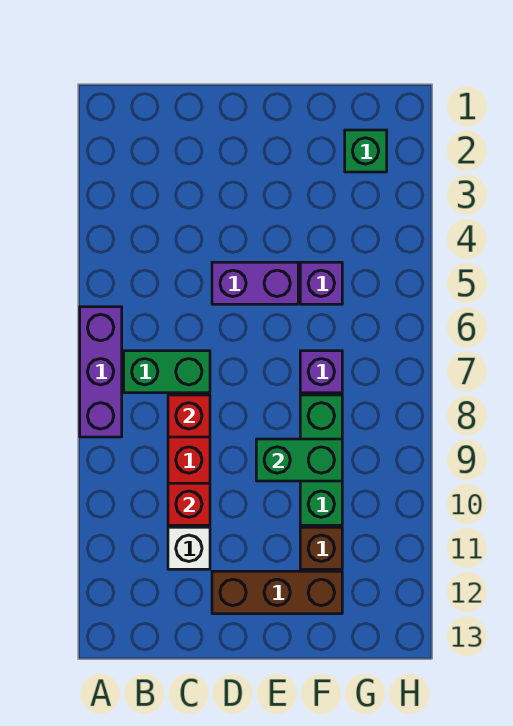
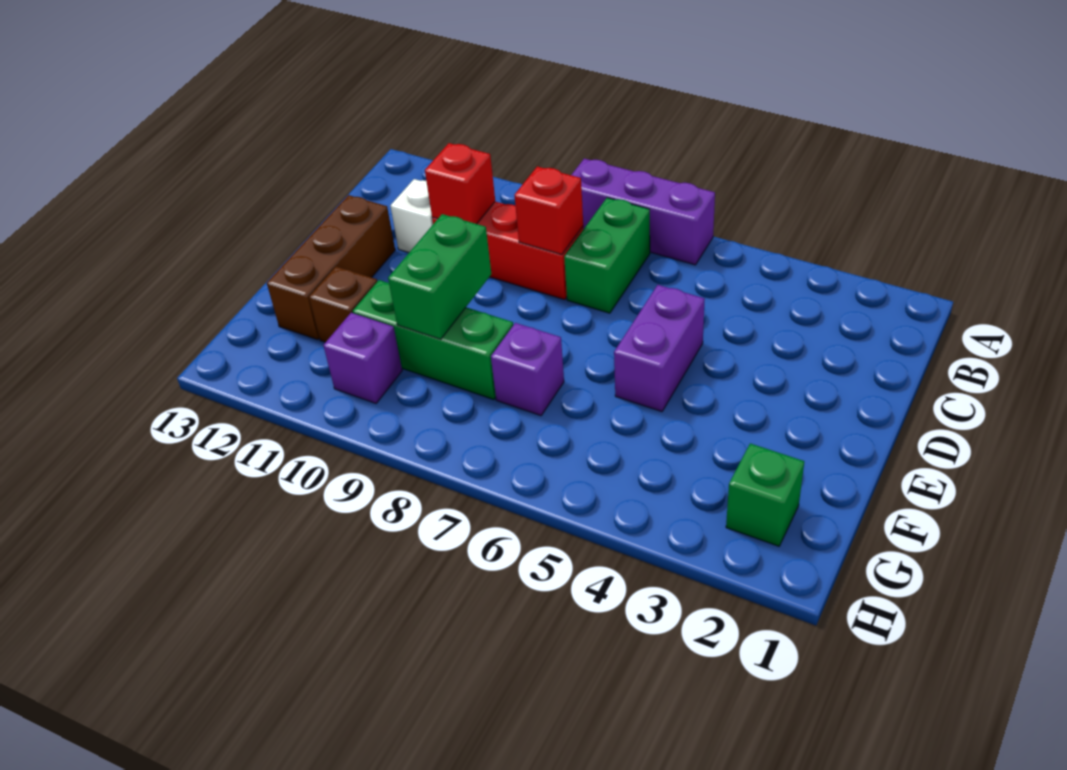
purple 1x1 brick [300,262,342,304] -> purple 1x1 brick moved to [323,313,402,403]

